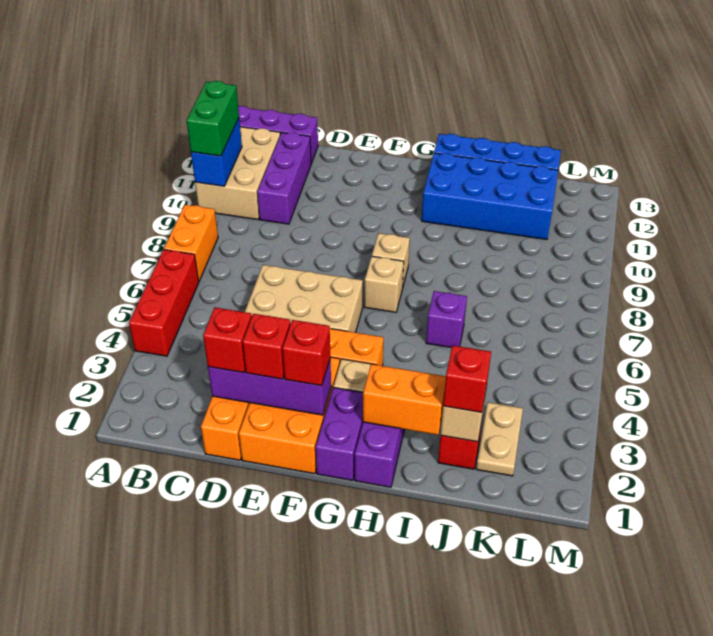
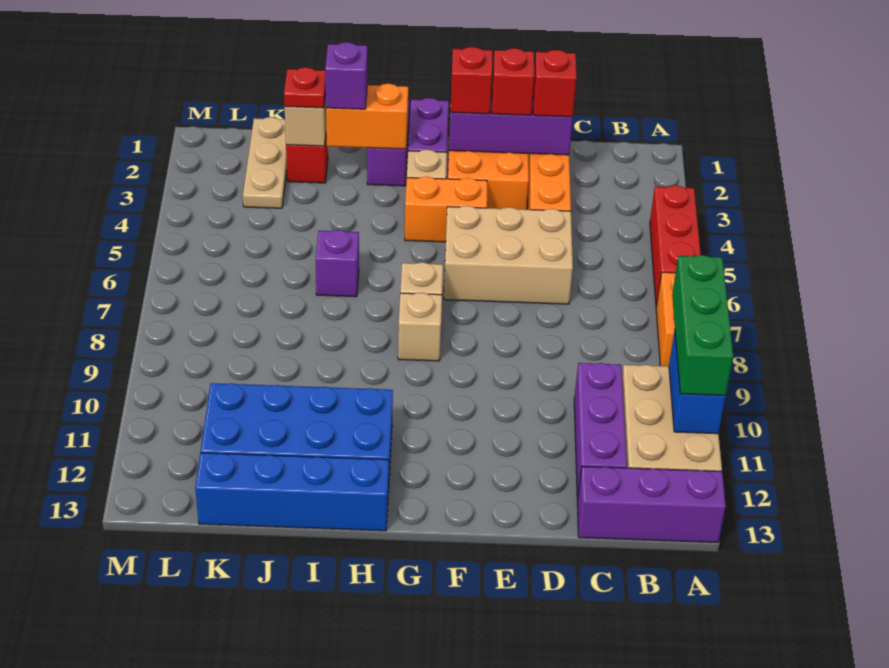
green 1x2 brick [187,81,239,156] -> green 1x3 brick [672,255,733,396]
none -> purple 1x1 brick [325,42,367,109]
red 1x1 brick [443,345,491,412] -> red 1x1 plate [284,67,326,108]
tan 1x2 plate [476,402,523,476] -> tan 1x3 plate [243,117,287,208]

